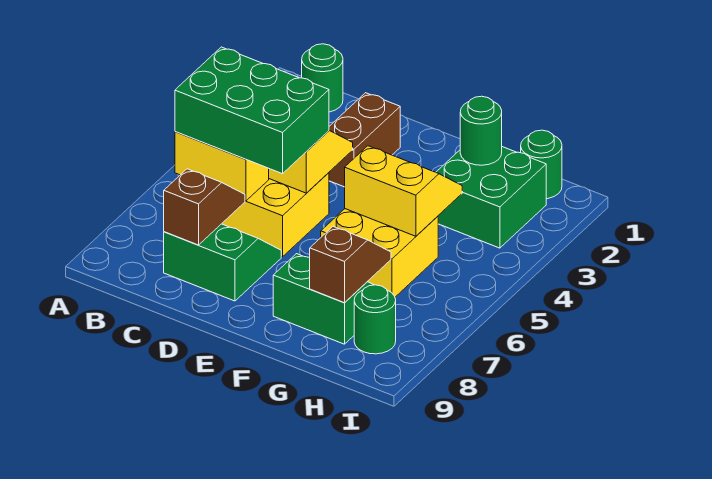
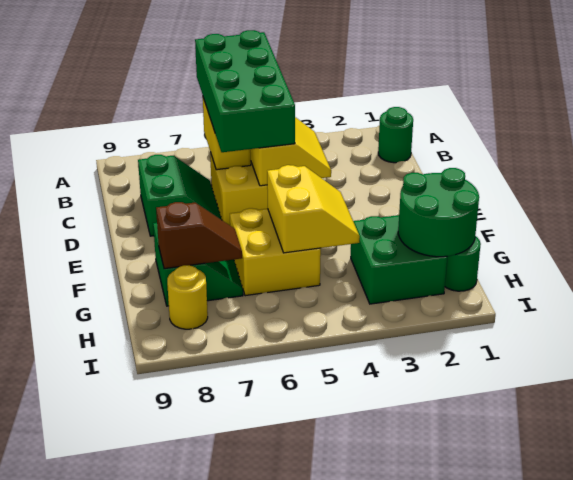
green 2x3 brick [175,47,329,174] -> green 2x4 brick [195,30,295,152]
brown 1x2 slope [164,169,245,245] -> none
brown 1x2 brick [329,93,400,187] -> none
green 1x1 round brick [460,96,502,165] -> green 2x2 round brick [398,168,479,257]
green 1x1 round brick [354,285,396,354] -> yellow 1x1 round brick [167,265,208,329]

